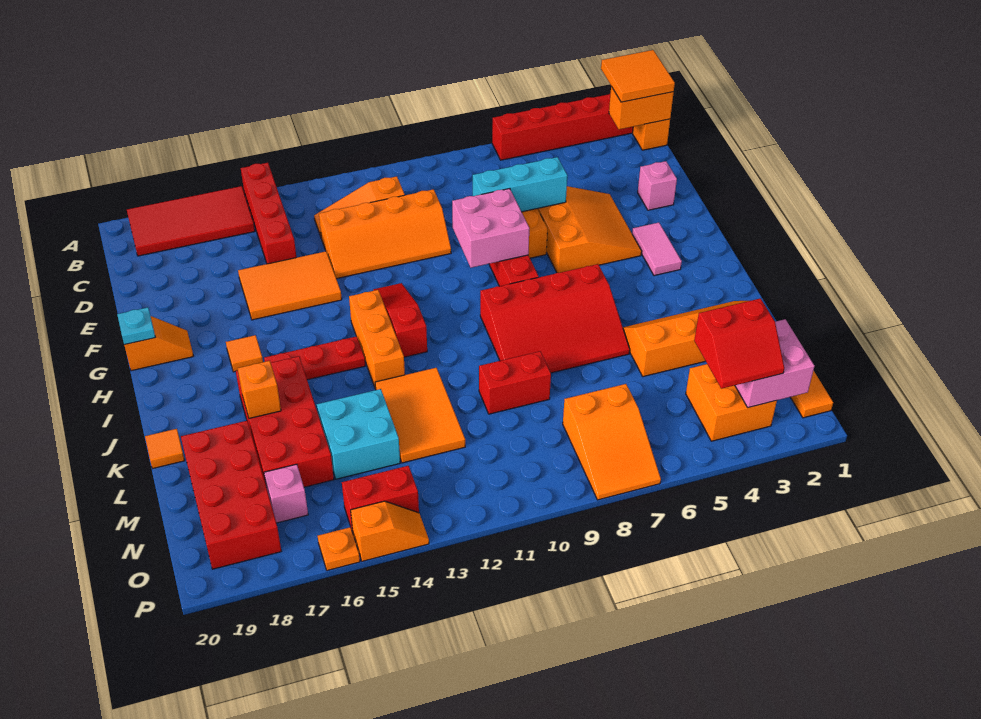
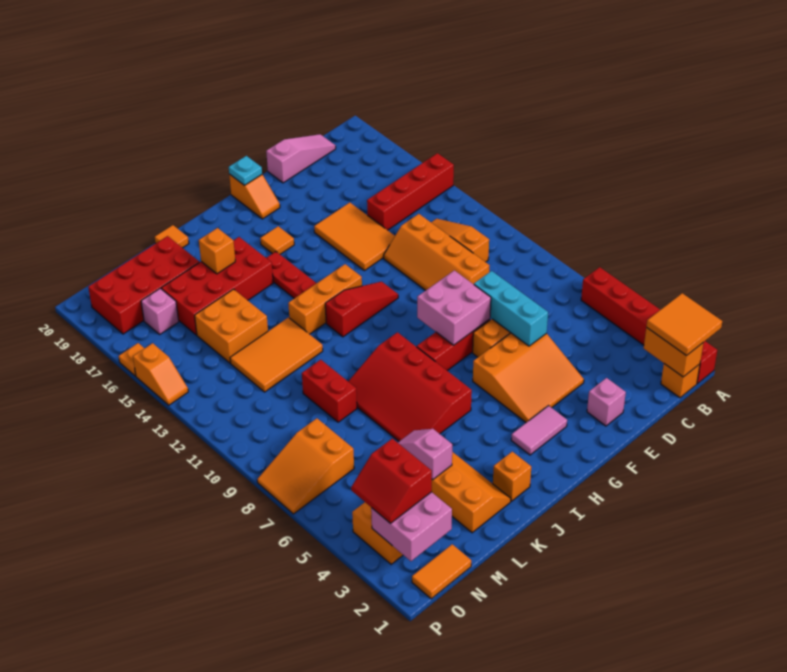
red 2x4 tile [127,186,255,256] -> none
none -> pink 1x3 slope [266,134,336,183]
none -> orange 1x1 brick [493,452,531,501]
none -> pink 1x2 slope [398,429,452,480]
cyan 2x2 brick [317,389,400,479] -> orange 2x2 brick [195,289,268,363]
red 1x2 brick [342,466,419,533] -> none

